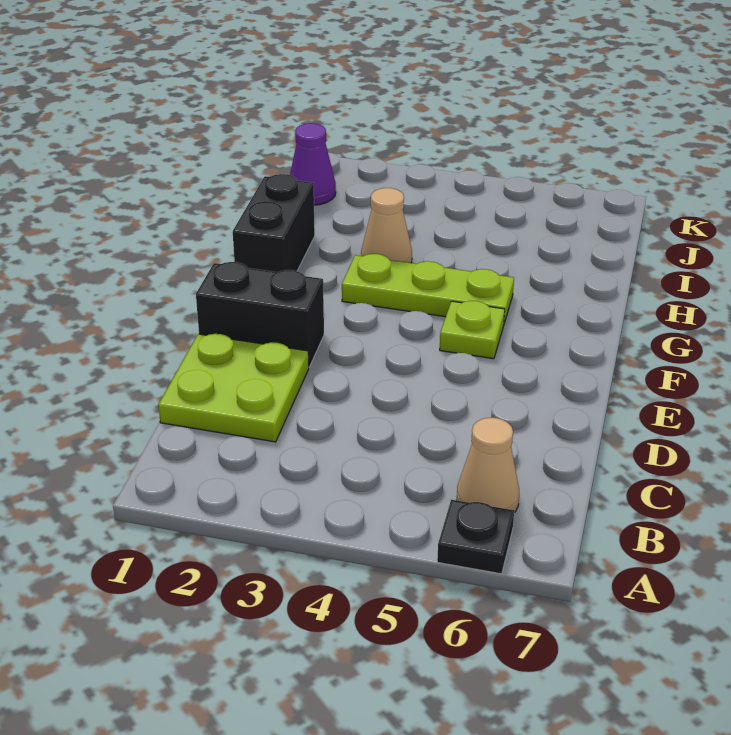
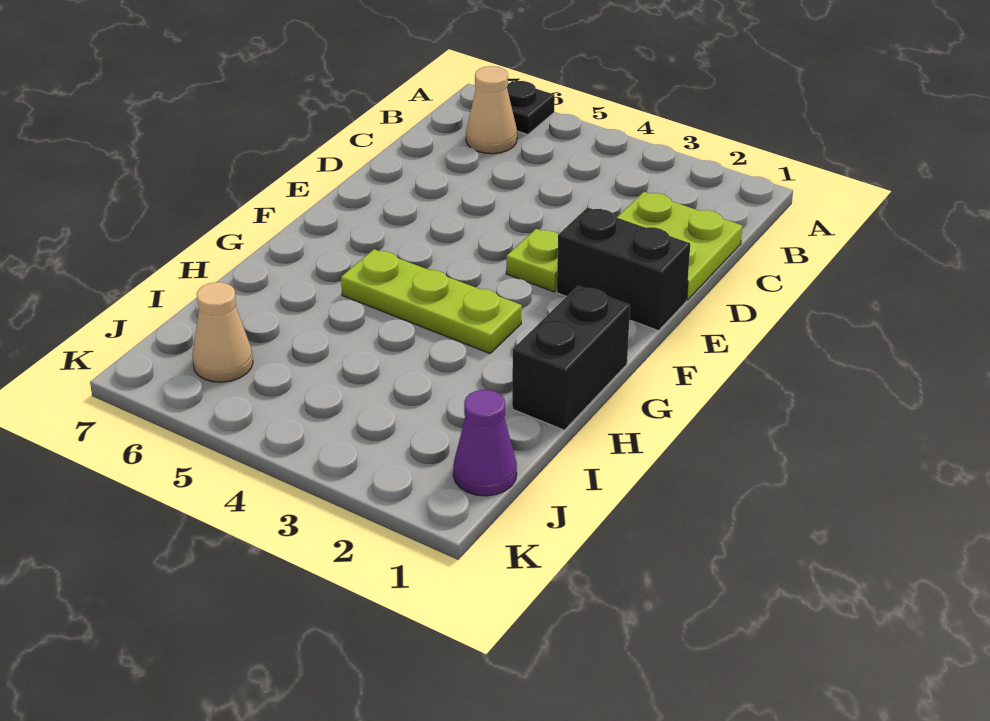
lime 1x1 plate [440,301,505,359] -> lime 1x1 plate moved to [506,229,558,292]
tan 1x1 cone [361,188,412,263] -> tan 1x1 cone moved to [192,282,253,382]

